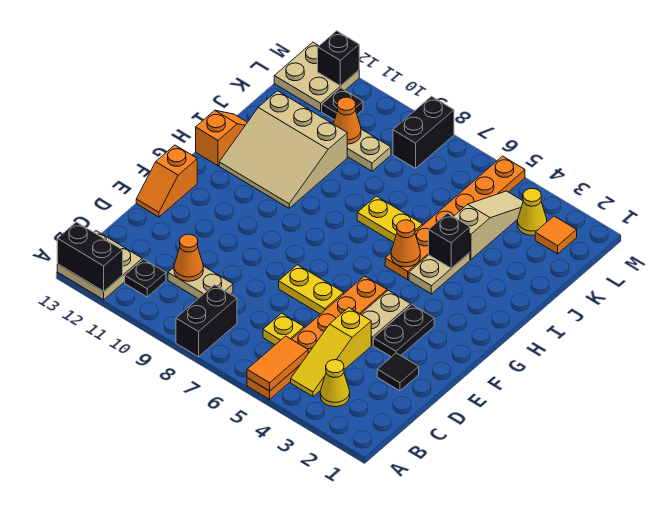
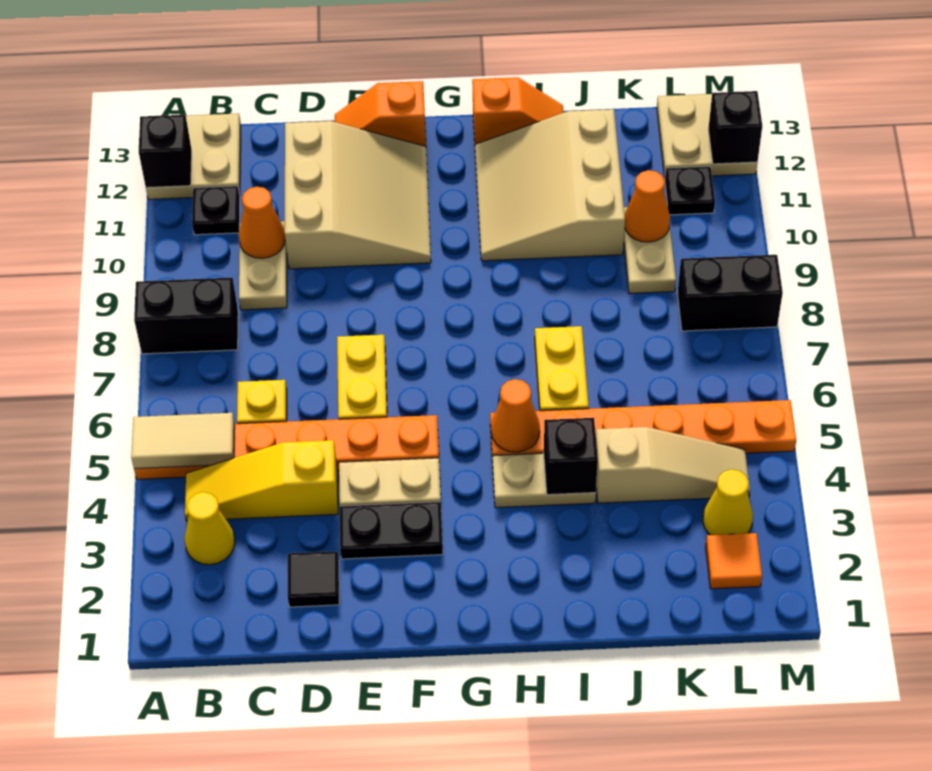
orange 1x2 tile [247,336,308,391] -> tan 1x2 tile [131,413,235,469]
black 1x2 brick [57,222,123,291] -> black 1x1 brick [139,115,192,188]
none -> tan 3x3 slope [285,121,431,269]

